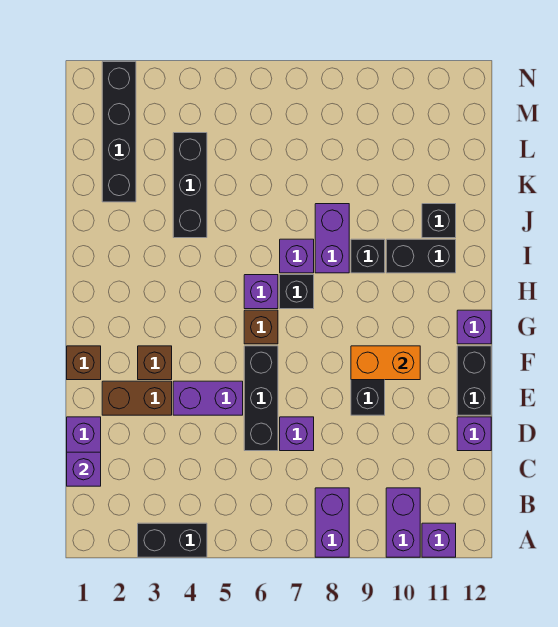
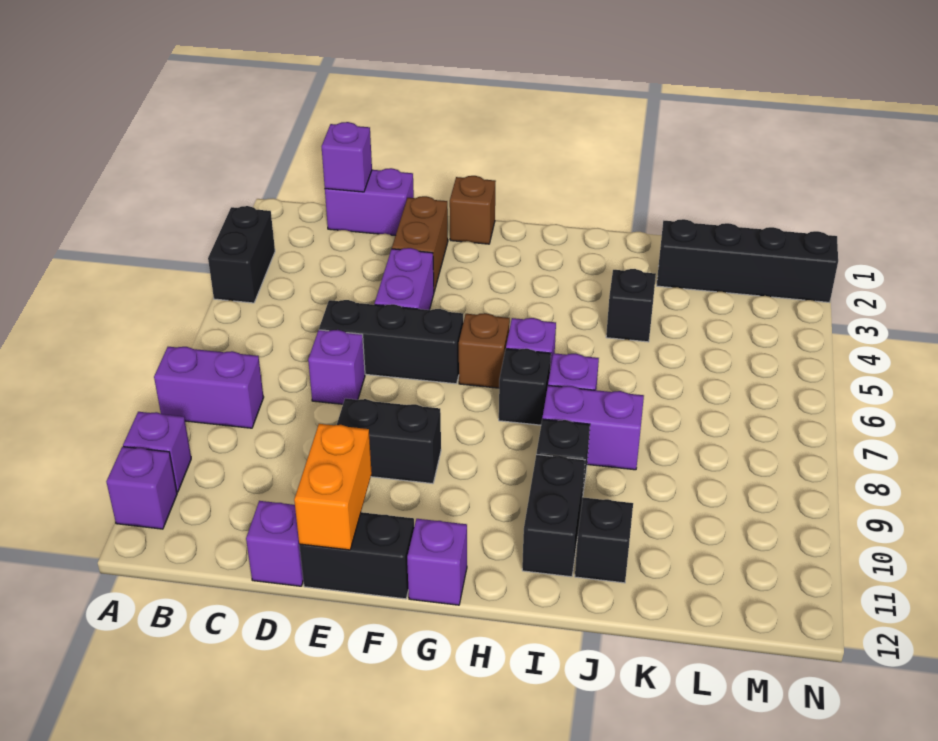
purple 1x2 brick [386,488,420,557] -> purple 1x1 brick [123,412,191,492]
brown 1x1 brick [138,346,172,380] -> none
orange 1x2 brick [351,346,420,380] -> orange 1x2 brick moved to [294,424,372,550]
black 1x3 brick [173,133,207,238] -> black 1x1 brick [606,269,656,342]

